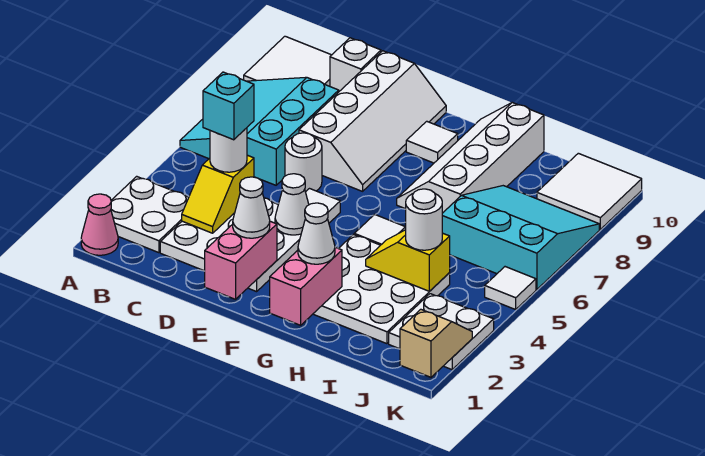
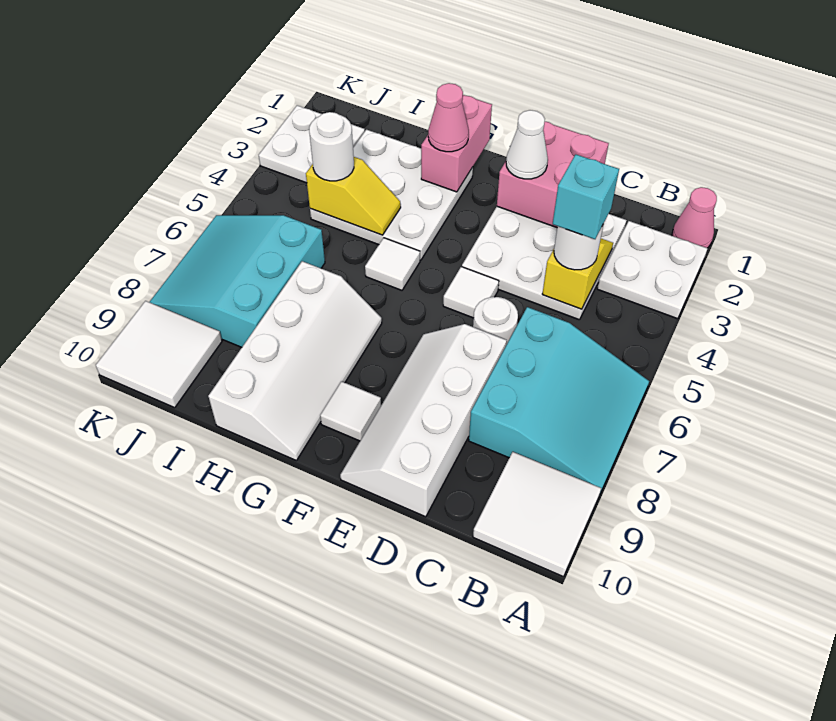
white 1x1 brick [330,38,381,91] -> none
pink 1x2 brick [205,221,277,299] -> pink 2x2 brick [497,122,609,227]
white 1x1 cone [275,174,309,235] -> none
white 1x1 cone [298,203,335,264] -> pink 1x1 cone [428,83,469,152]
cyan 3x3 slope [442,186,599,290] -> cyan 3x3 slope turned to [150,215,325,347]
tan 1x2 slope [400,309,472,377] -> none
white 1x1 tile [485,267,536,309] -> none

